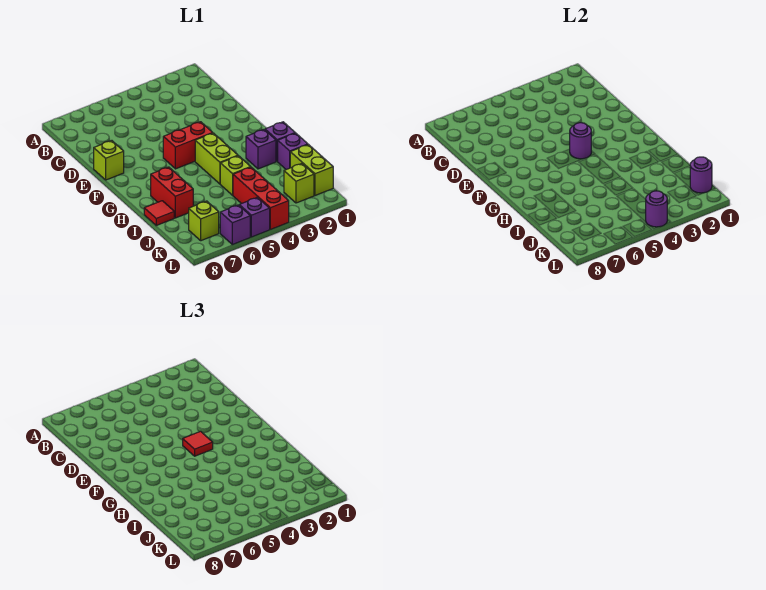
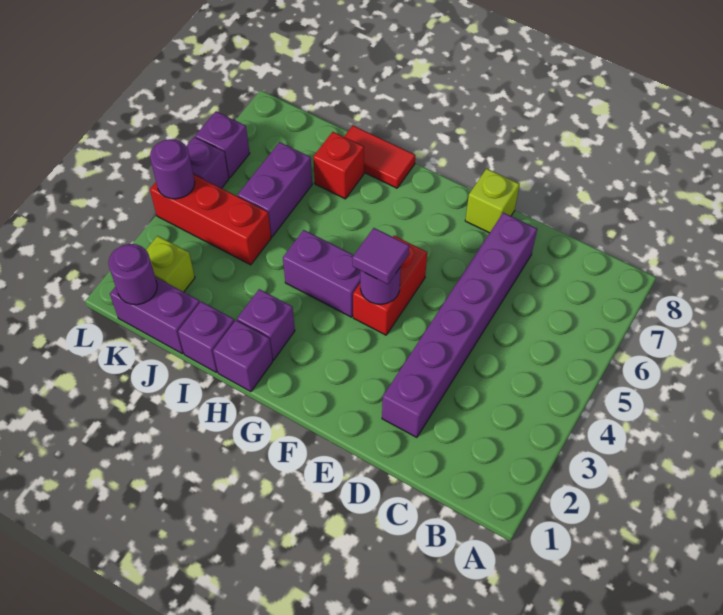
none -> purple 1x6 brick [382,213,537,437]
red 1x1 tile [183,431,213,456] -> purple 1x1 tile [352,228,409,284]
lime 1x2 brick [195,133,238,184] -> purple 1x2 brick [283,230,360,317]
red 1x2 brick [151,167,193,218] -> red 1x1 brick [313,132,364,199]
lime 1x1 brick [220,156,250,195] -> none
red 1x1 tile [144,201,174,225] -> red 1x2 tile [344,126,415,188]
lime 1x2 brick [290,145,333,195] -> purple 1x2 brick [110,277,200,354]
none -> purple 1x2 brick [238,142,312,237]
lime 1x1 brick [189,201,219,241] -> none

